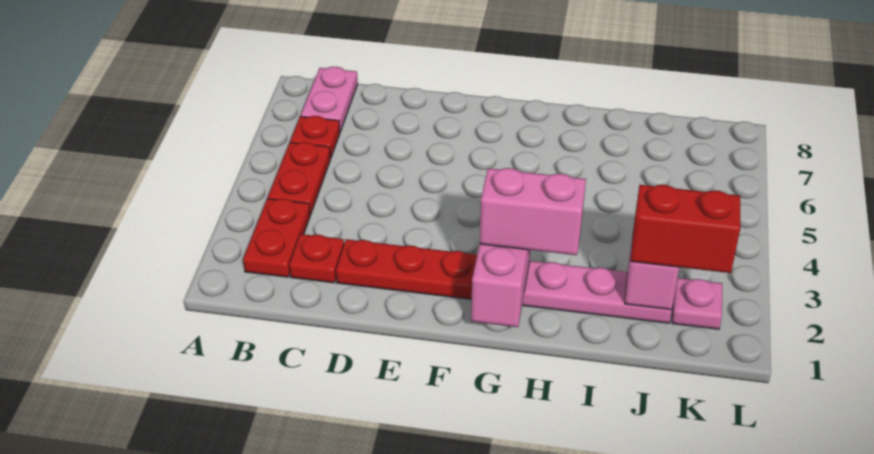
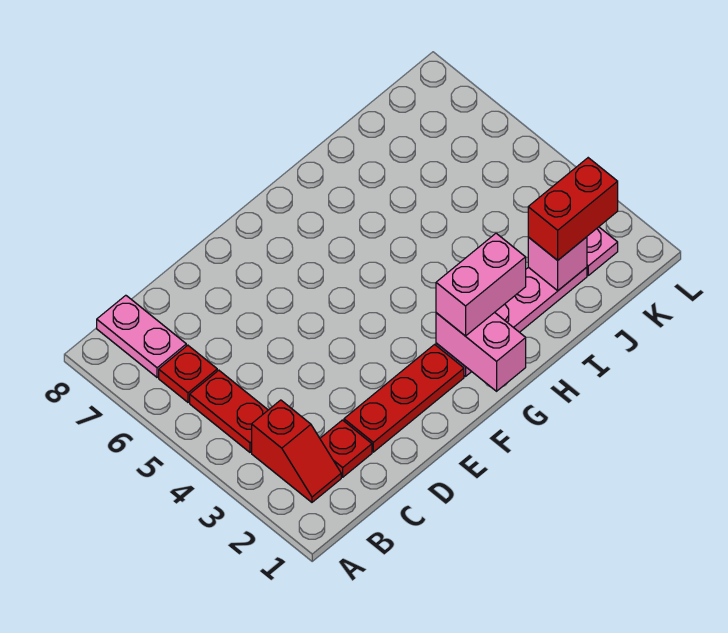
red 1x2 plate [243,199,310,277] -> red 1x2 slope [252,400,341,502]

